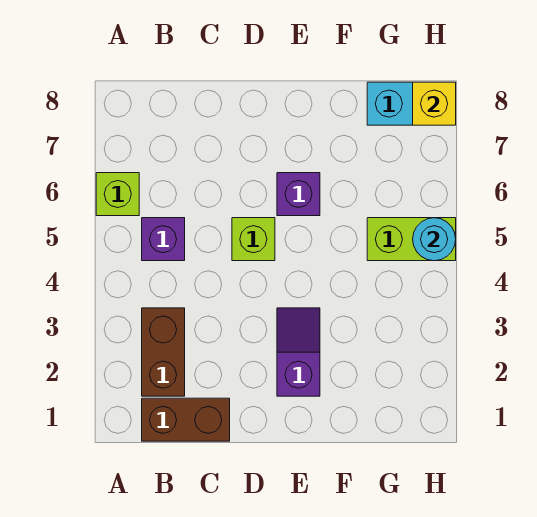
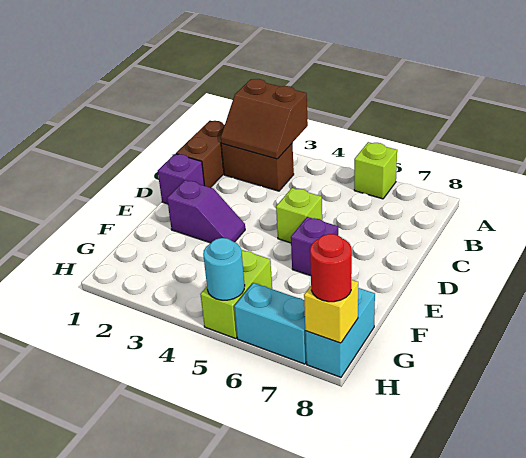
none -> brown 2x2 slope [221,79,308,159]
purple 1x1 brick [142,218,185,261] -> purple 1x1 brick moved to [158,154,204,204]
none -> cyan 1x2 brick [234,283,306,364]
none -> red 1x1 round brick [310,234,352,302]

